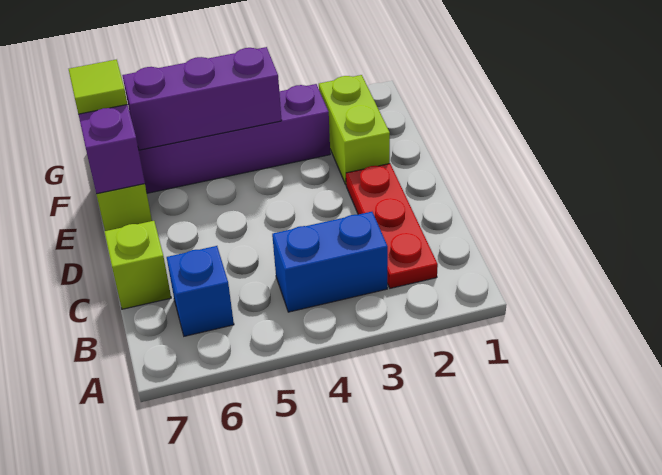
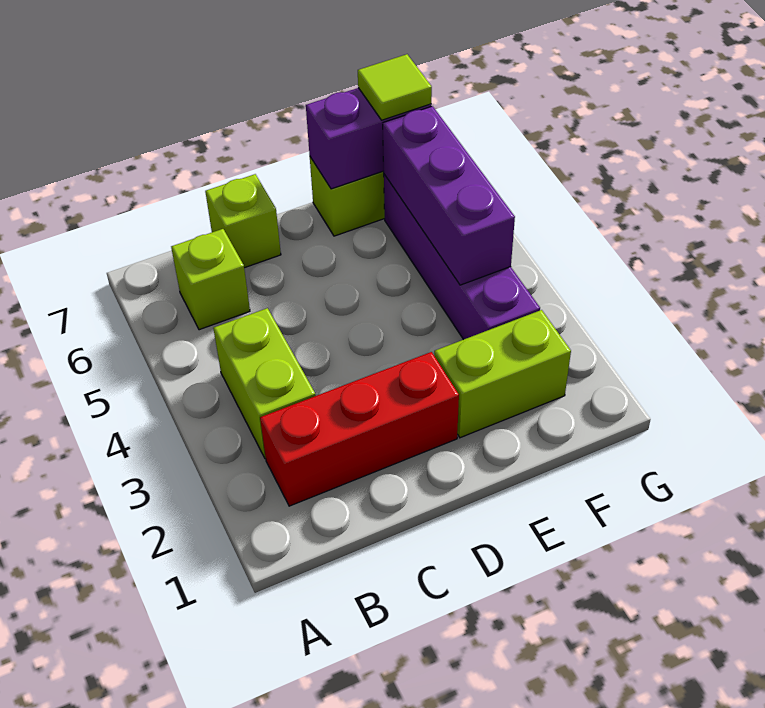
red 1x3 plate [346,164,438,288] -> red 1x3 brick [260,352,459,506]
blue 1x2 brick [272,212,388,312] -> lime 1x2 brick [213,308,316,459]
blue 1x1 brick [167,246,234,336] -> lime 1x1 brick [171,229,250,330]

